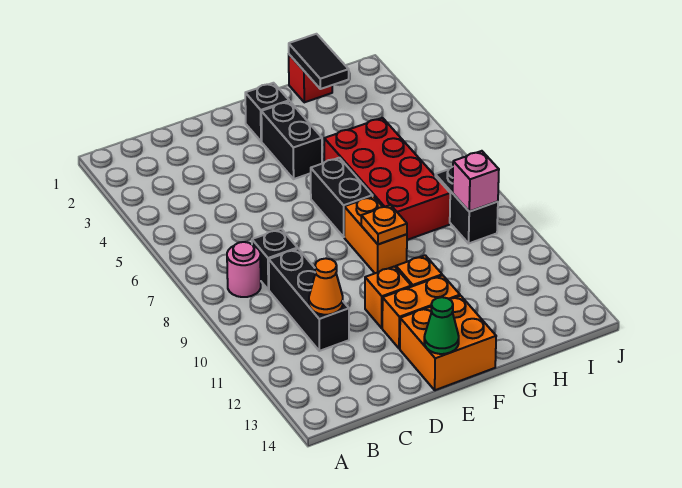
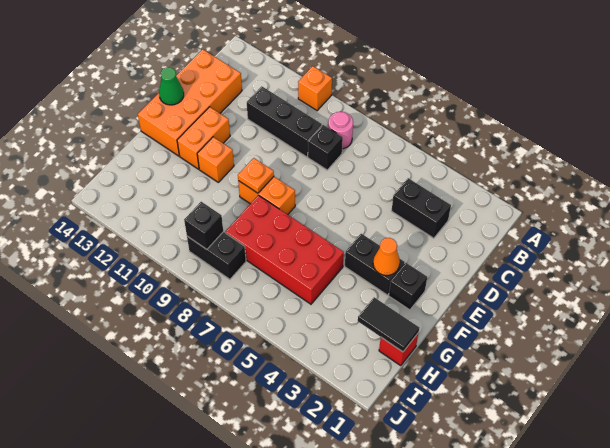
orange 1x1 cone [309,259,343,315] -> orange 1x1 cone moved to [373,238,400,276]
orange 1x1 brick [365,266,411,328] -> orange 1x1 brick moved to [298,66,332,111]
orange 2x2 brick [400,296,496,390] -> orange 2x4 brick [138,49,242,156]
black 1x2 brick [311,158,373,237] -> black 1x2 brick moved to [392,178,451,238]
pink 1x1 brick [453,151,499,212] -> black 1x1 brick [184,202,223,249]

